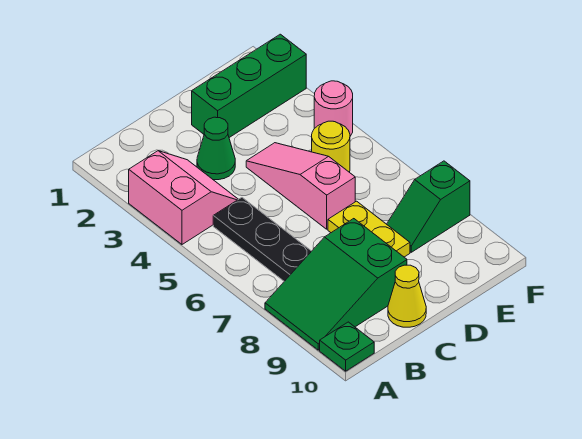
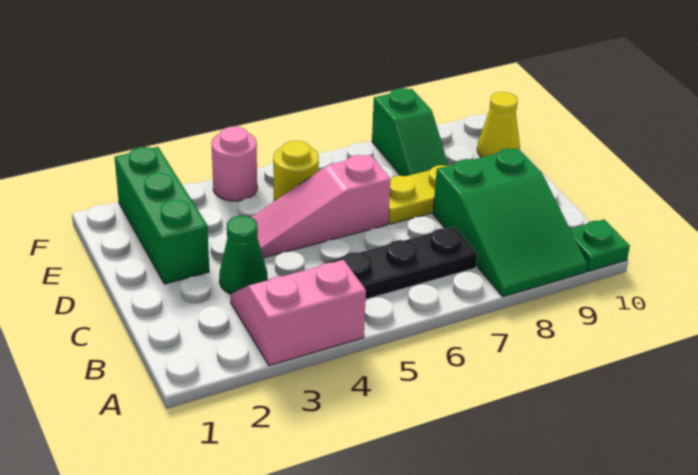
yellow 1x1 cone [388,265,426,327] -> yellow 1x1 cone moved to [477,92,520,157]

